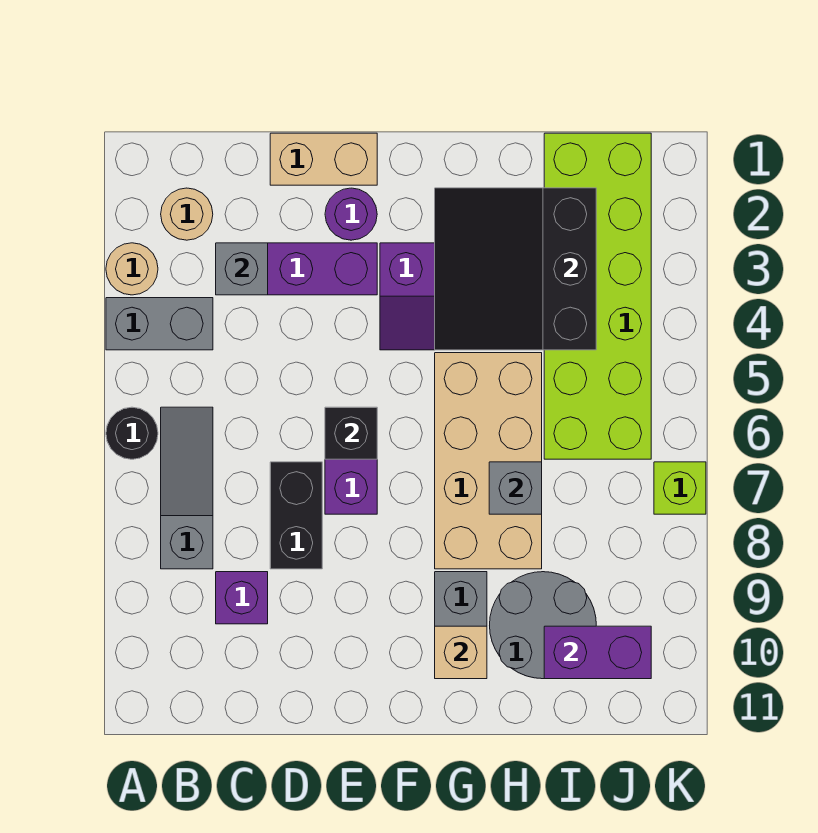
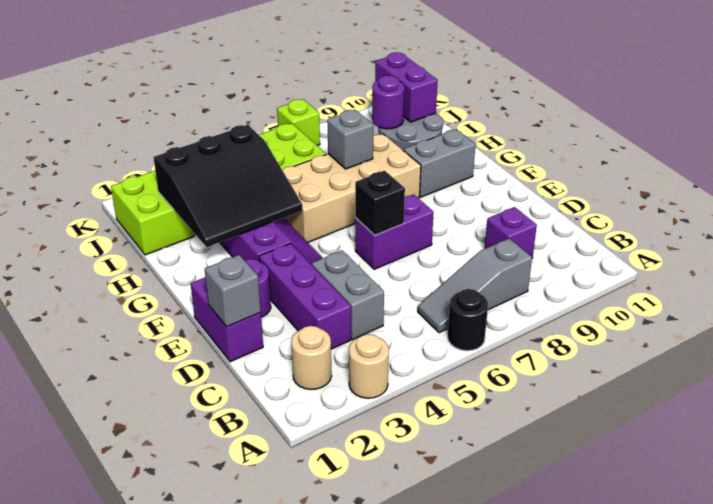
grey 1x2 brick [106,298,213,350] -> grey 1x2 brick moved to [312,250,384,339]
grey 1x1 brick [216,243,268,295] -> grey 1x1 brick moved to [205,255,261,327]
tan 1x2 brick [270,133,377,185] -> purple 1x2 brick [191,278,263,362]
black 1x2 brick [270,462,322,569] -> none
tan 1x1 brick [435,626,487,679] -> none
none -> purple 1x1 round brick [372,75,404,129]

